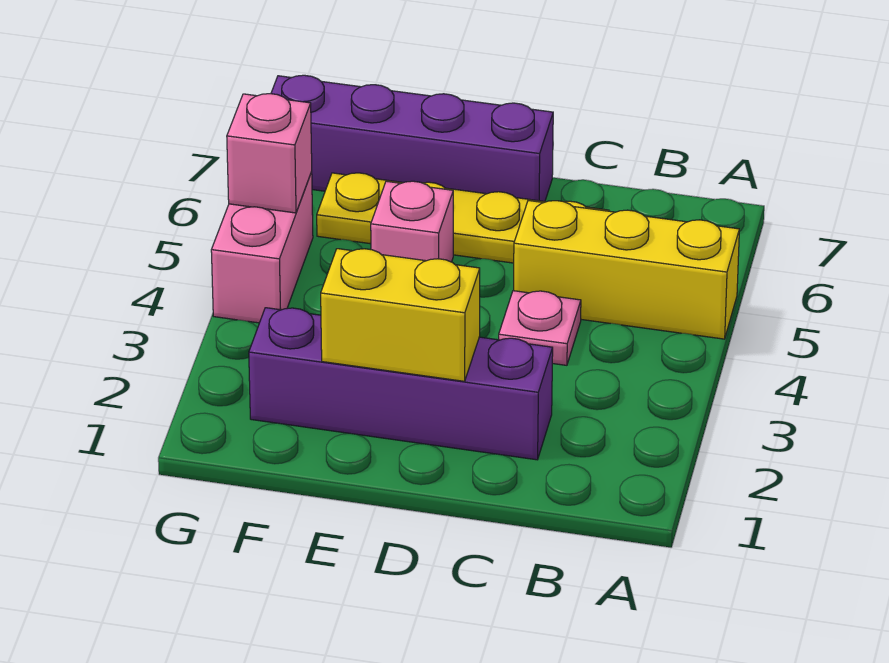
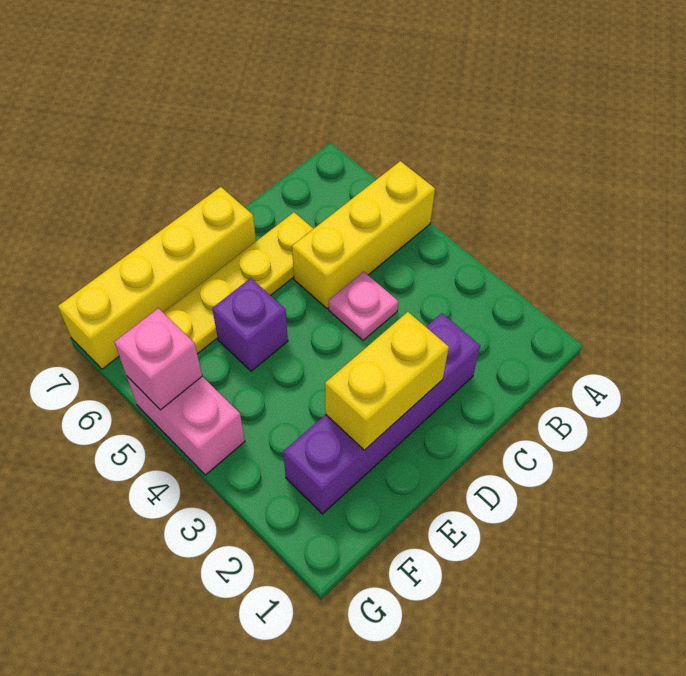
purple 1x4 brick [271,75,553,201] -> yellow 1x4 brick [58,187,256,369]
pink 1x1 brick [371,181,453,262] -> purple 1x1 brick [212,278,288,371]

